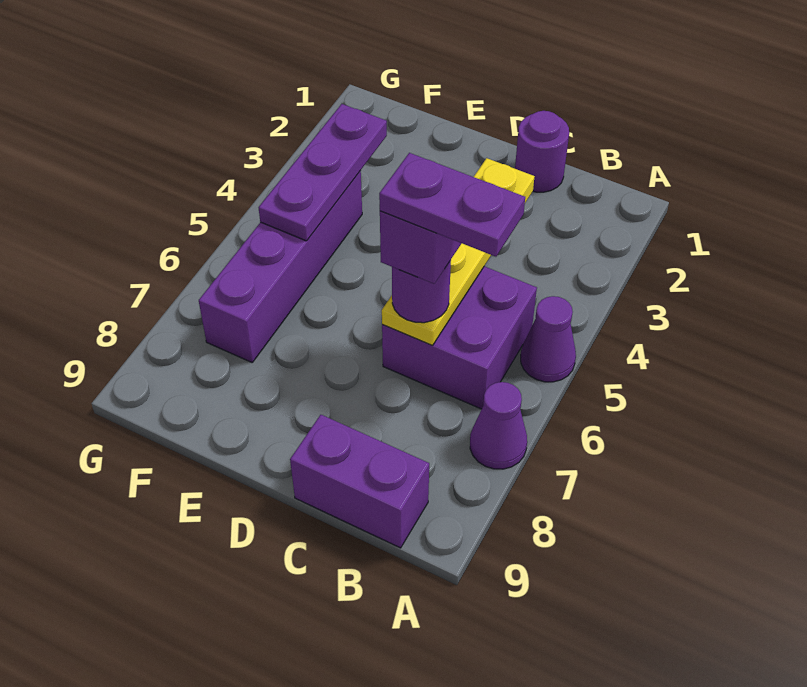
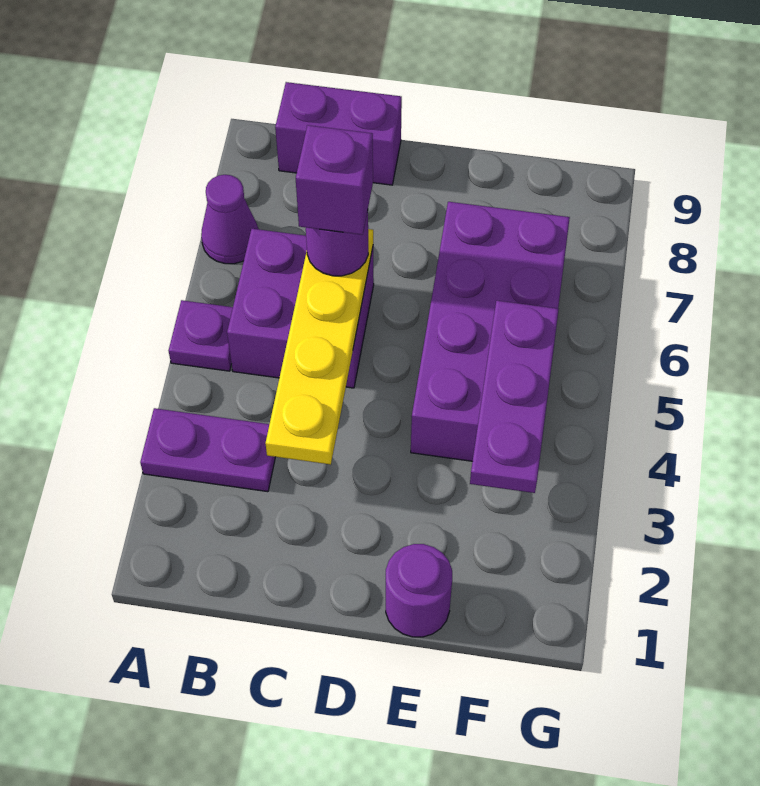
purple 1x1 cone [521,296,576,382] -> purple 1x1 plate [169,300,233,371]
purple 1x2 plate [379,153,525,257] -> purple 1x2 plate moved to [140,408,275,492]
purple 1x1 round brick [515,111,569,192] -> purple 1x1 round brick moved to [386,544,452,637]
purple 1x4 brick [199,171,362,362] -> purple 2x4 brick [411,202,570,461]

